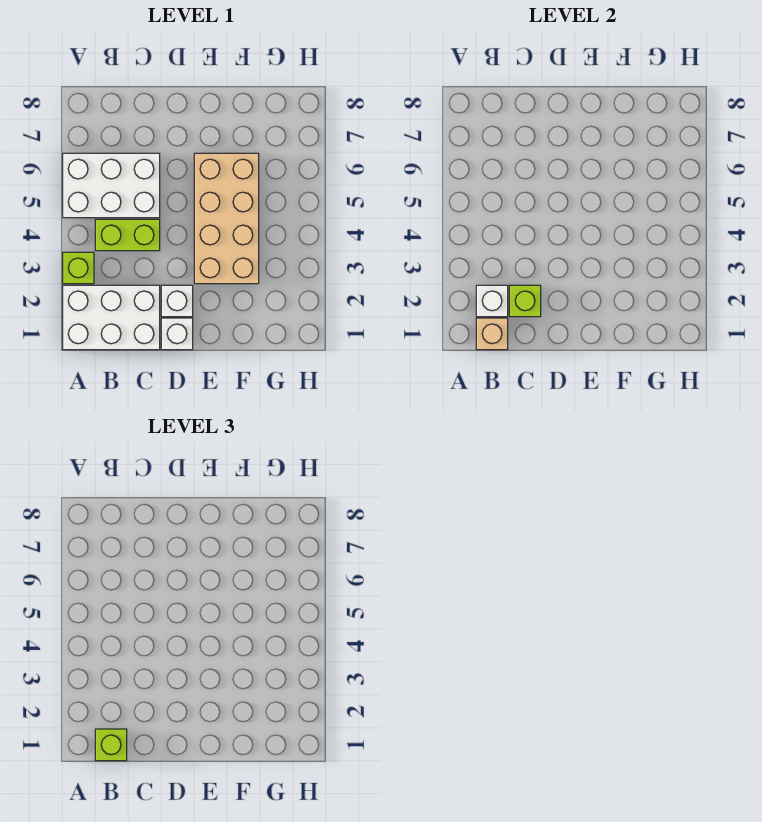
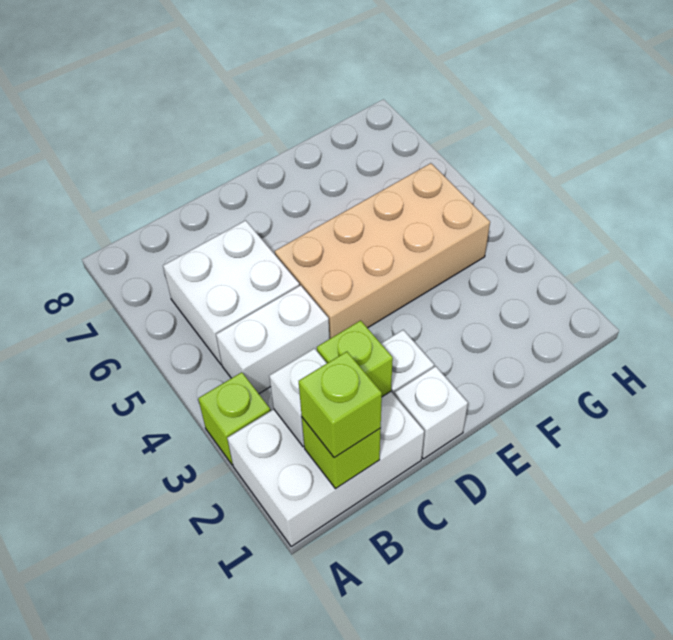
white 2x3 brick [63,153,160,218] -> white 2x2 brick [163,220,300,365]
tan 1x1 brick [476,318,508,350] -> lime 1x1 brick [302,418,381,489]
lime 1x2 brick [95,219,160,251] -> white 1x2 brick [216,285,329,394]
tan 2x4 brick [194,153,259,284] -> tan 2x4 brick turned to [275,163,490,339]

